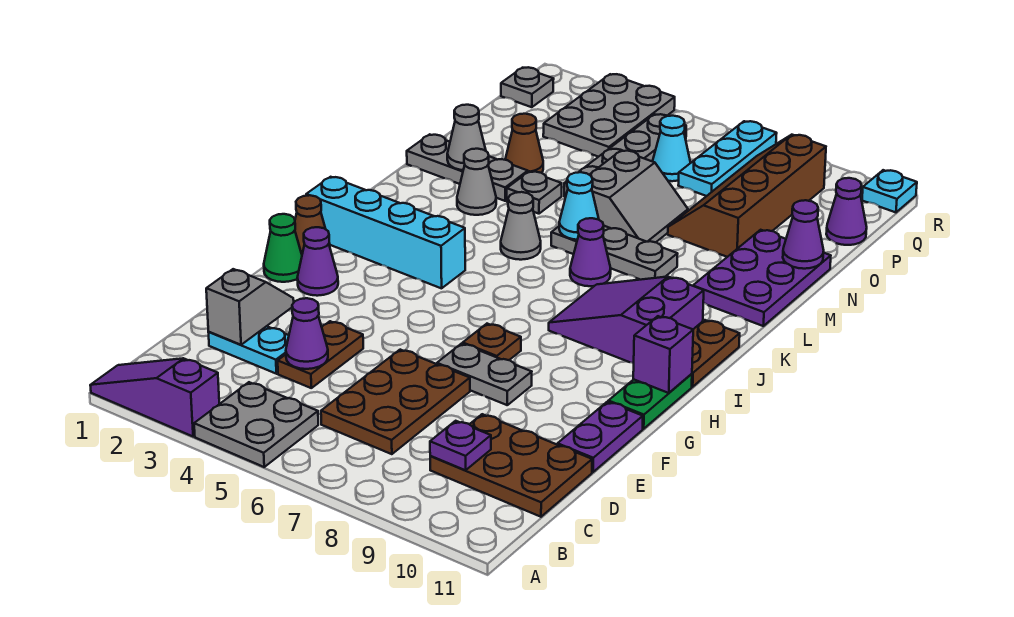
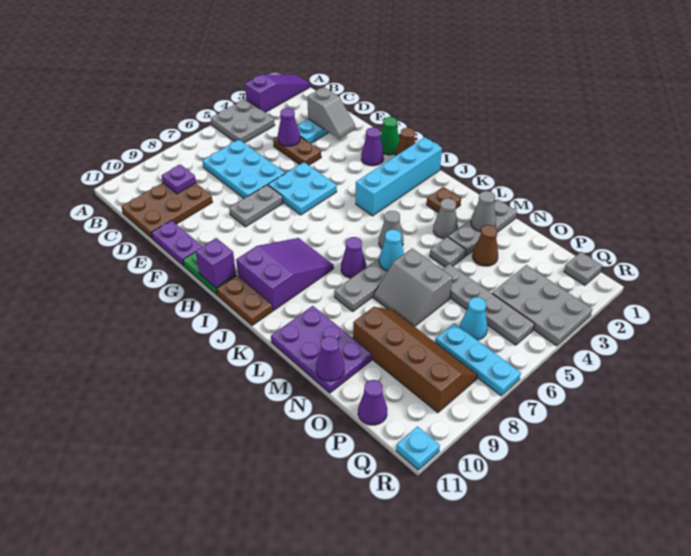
brown 2x3 plate [321,350,470,454] -> cyan 2x3 plate [202,140,285,198]
none -> cyan 2x2 plate [268,162,337,215]
brown 1x1 plate [463,324,521,360] -> brown 1x1 plate moved to [427,187,461,213]

